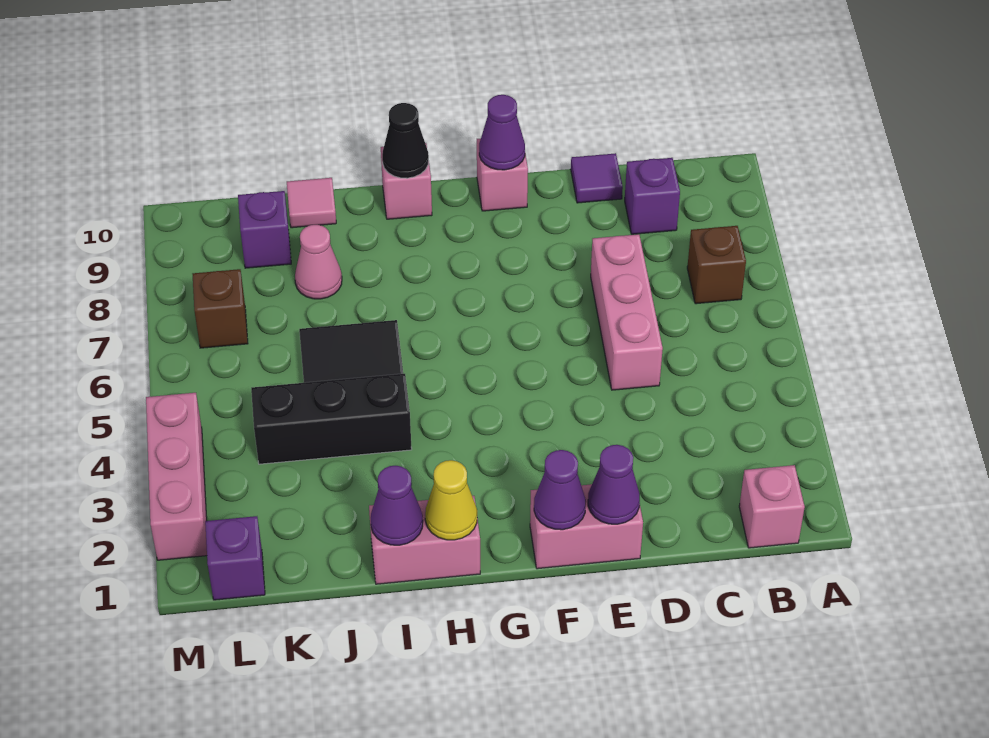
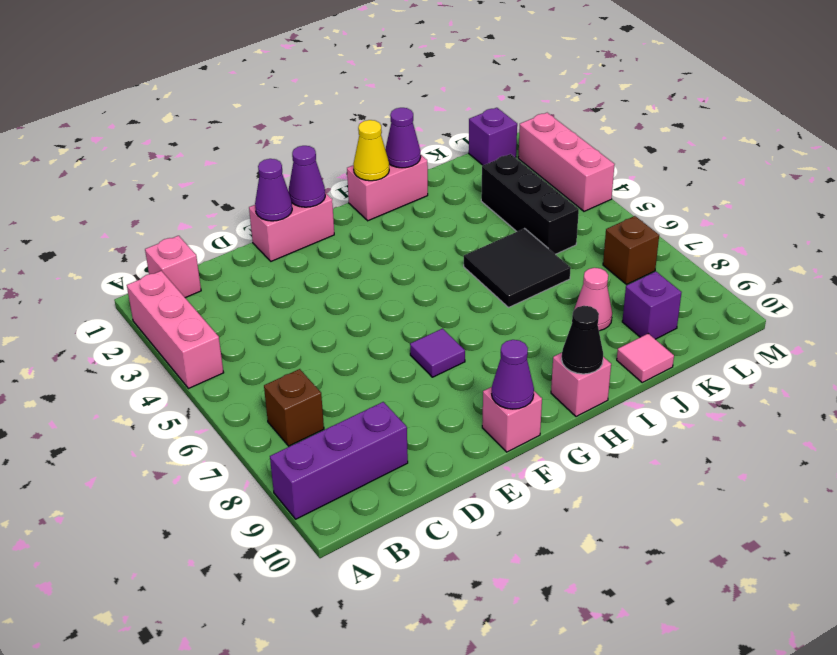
purple 1x1 brick [625,158,680,234] -> purple 1x3 brick [270,402,408,519]
pink 1x3 brick [591,234,663,390] -> pink 1x3 brick moved to [127,271,224,389]
purple 1x1 tile [571,153,623,203] -> purple 1x1 tile moved to [410,329,465,377]
black 1x3 brick [251,374,412,464] -> black 1x3 brick turned to [481,154,579,254]

